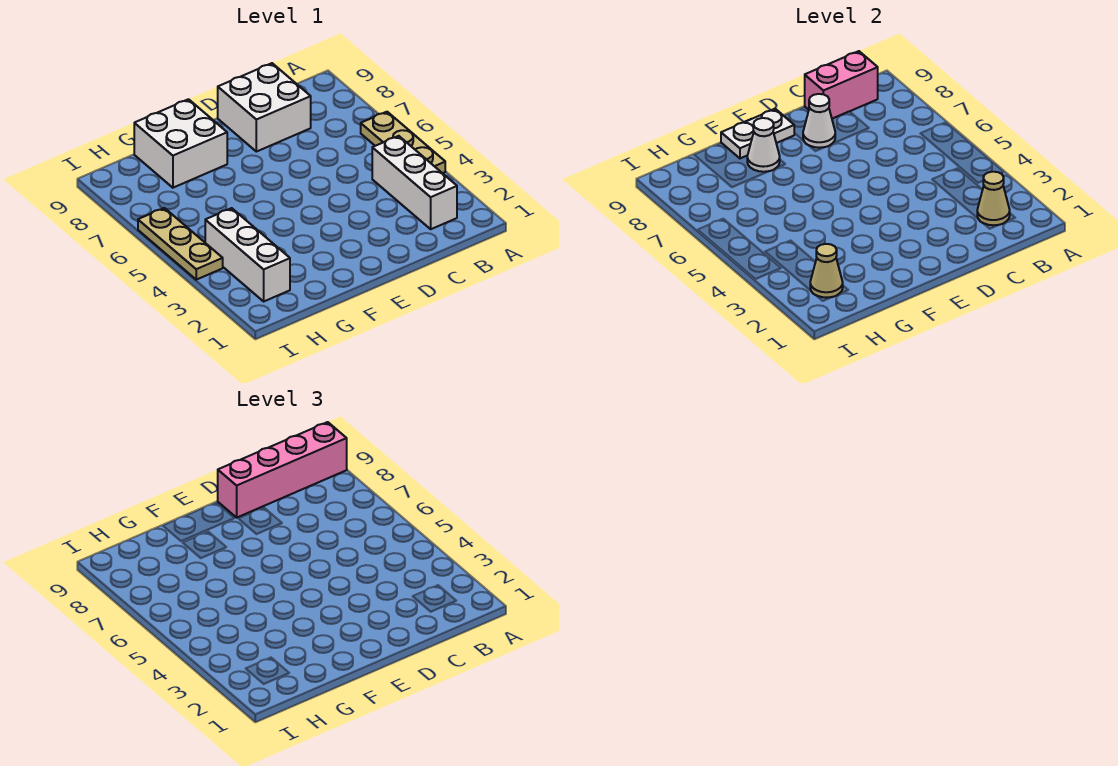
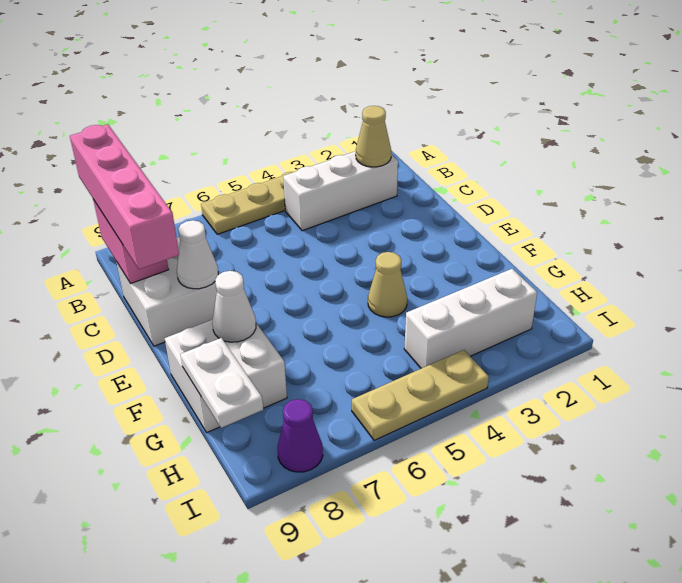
white 1x2 plate [721,109,794,158] -> white 1x2 plate moved to [180,338,263,428]
tan 1x1 cone [810,244,843,298] -> tan 1x1 cone moved to [368,252,407,317]
none -> purple 1x1 cone [278,399,323,472]

